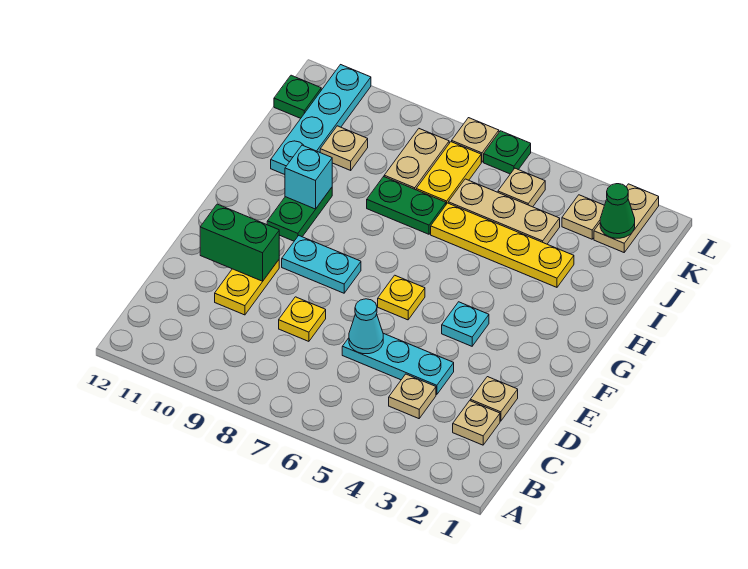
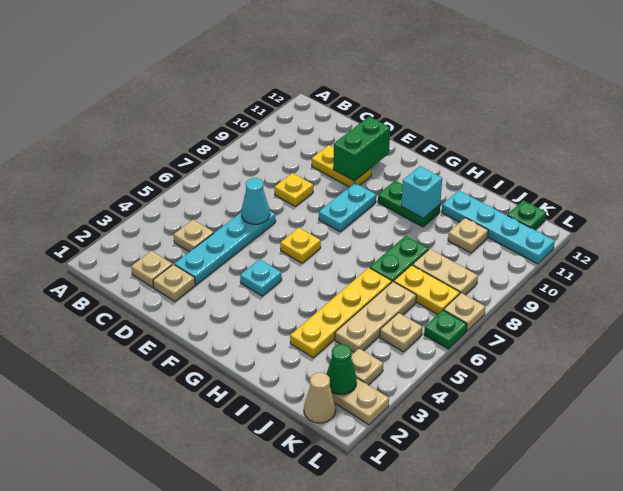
cyan 1x3 plate [342,333,454,395] -> cyan 1x4 plate [175,211,276,285]
none -> tan 1x1 cone [304,373,336,423]

